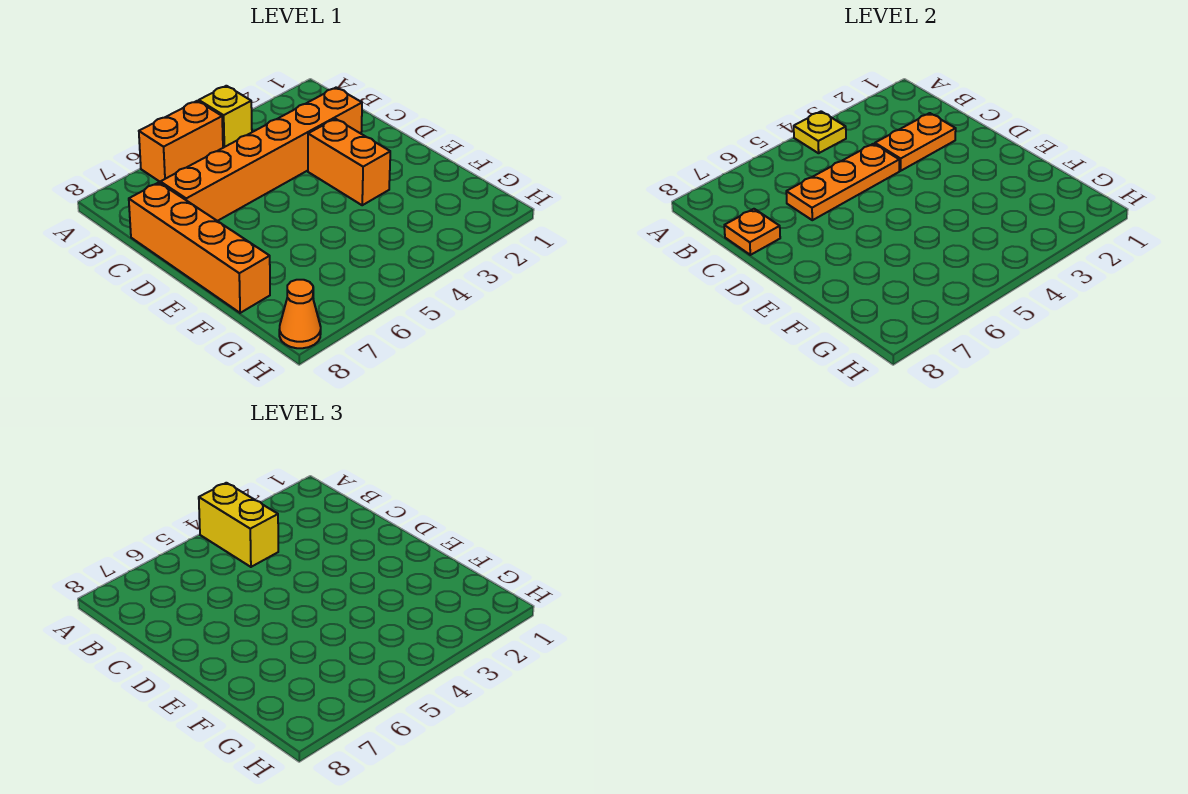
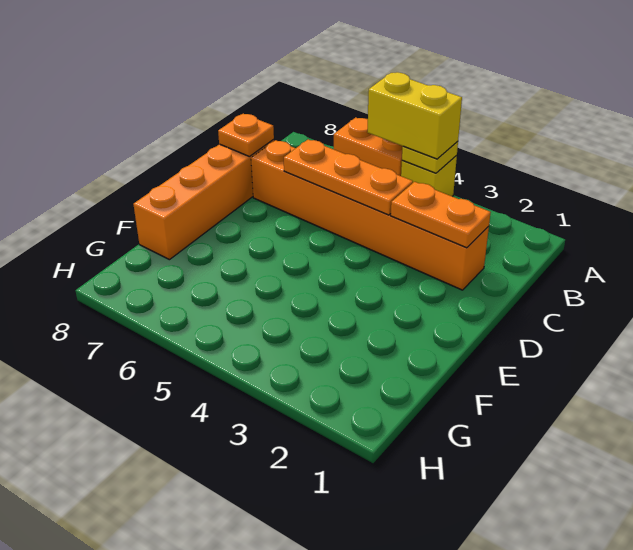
yellow 1x2 brick [199,483,278,567] -> yellow 1x2 brick turned to [368,72,462,159]
orange 1x2 brick [308,119,390,205] -> none
orange 1x1 cone [279,280,321,348] -> none

